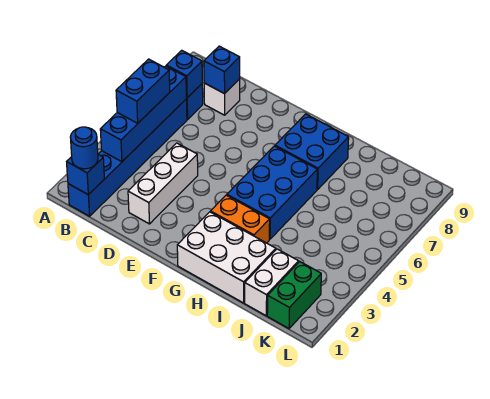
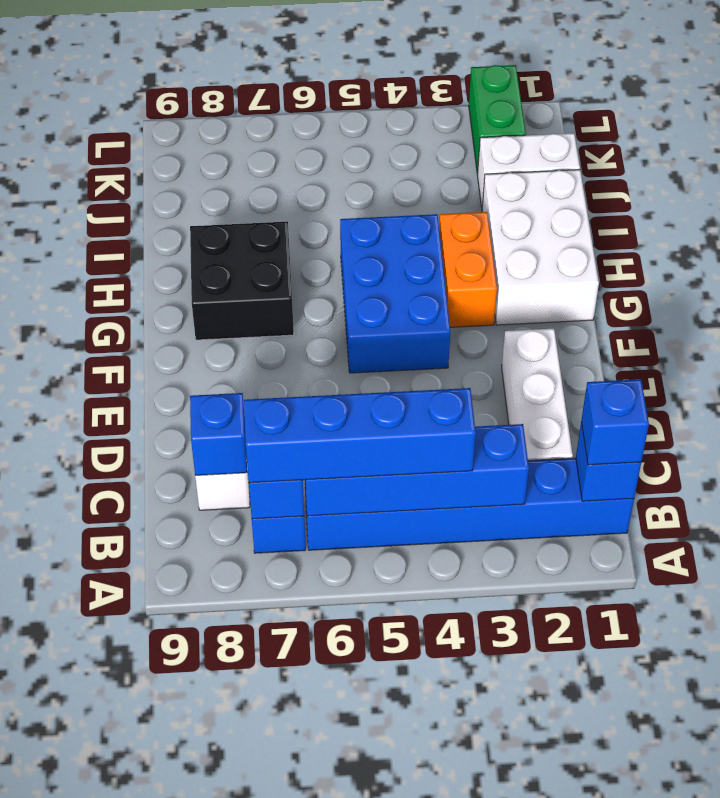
blue 1x1 round brick [70,127,98,169] -> blue 1x1 brick [581,379,649,465]
blue 1x2 brick [116,59,170,123] -> blue 1x4 brick [244,388,476,483]
white 1x3 brick [128,143,198,224] -> white 1x3 brick turned to [502,329,573,461]
blue 2x3 brick [227,146,317,239] -> blue 2x3 brick turned to [340,214,450,373]
blue 2x2 brick [275,114,349,190] -> black 2x2 brick [190,221,294,340]
green 1x2 brick [267,262,321,328] -> green 1x2 brick turned to [469,65,526,174]

